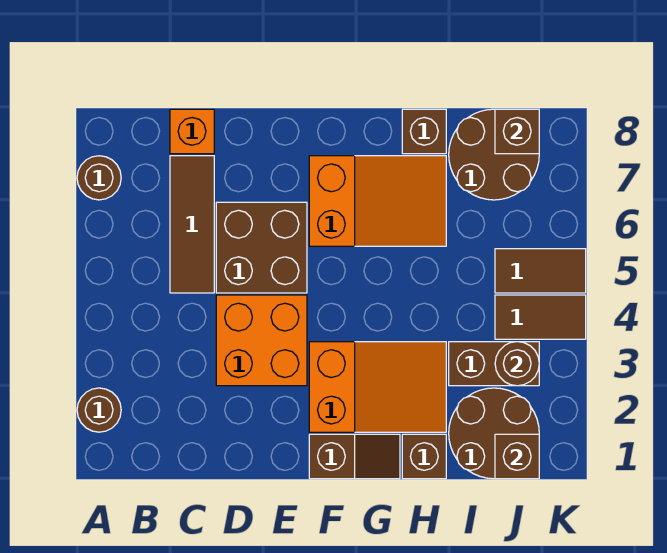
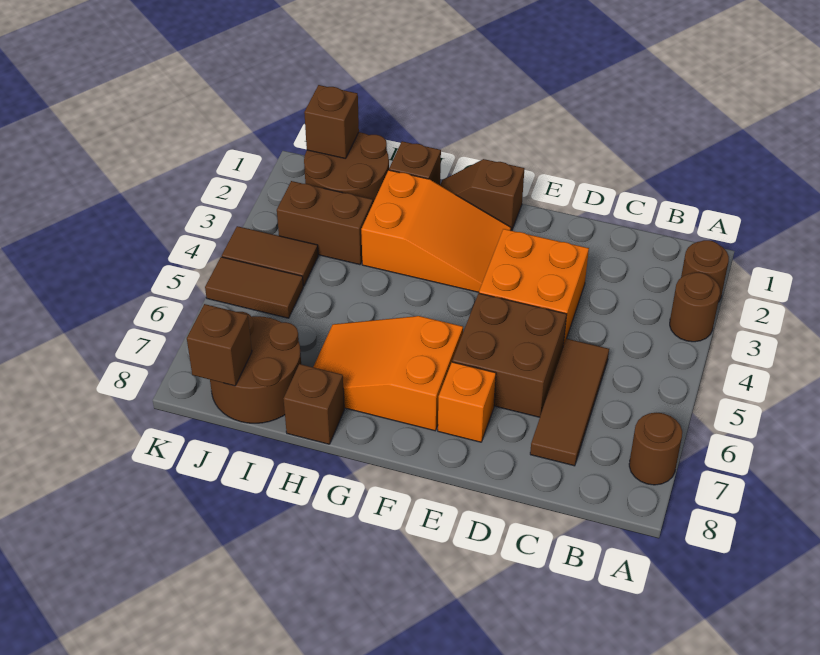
orange 1x1 brick [170,109,214,154] -> orange 1x1 brick moved to [438,362,496,442]
orange 2x3 slope [309,342,446,432] -> orange 2x3 slope turned to [361,170,511,292]
brown 1x1 round brick [495,342,539,386] -> brown 1x1 round brick moved to [670,272,720,342]

